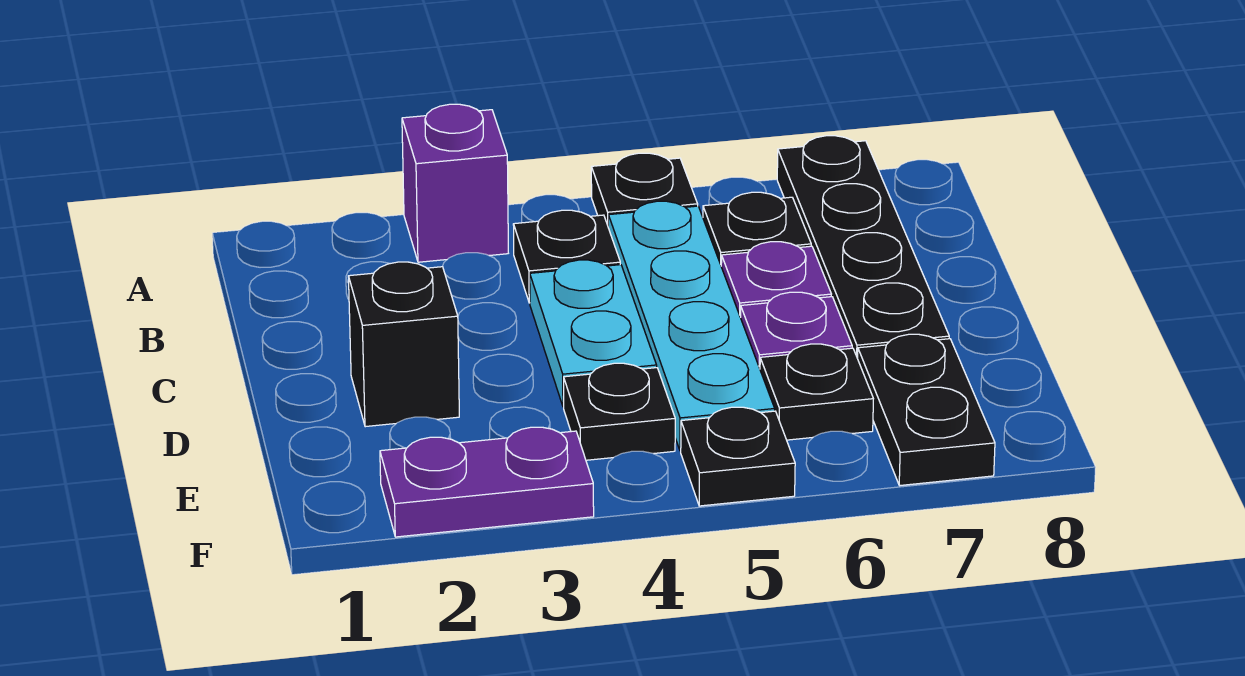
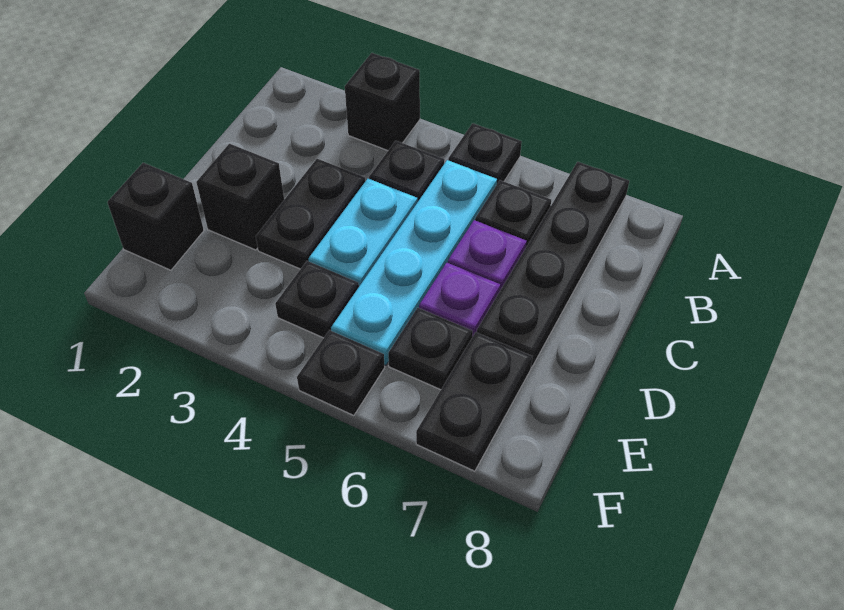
purple 1x1 brick [402,104,508,262] -> black 1x1 brick [345,53,420,151]
none -> black 1x2 plate [256,159,365,269]
none -> black 1x1 brick [107,163,204,270]
purple 1x2 plate [380,427,594,537] -> none

